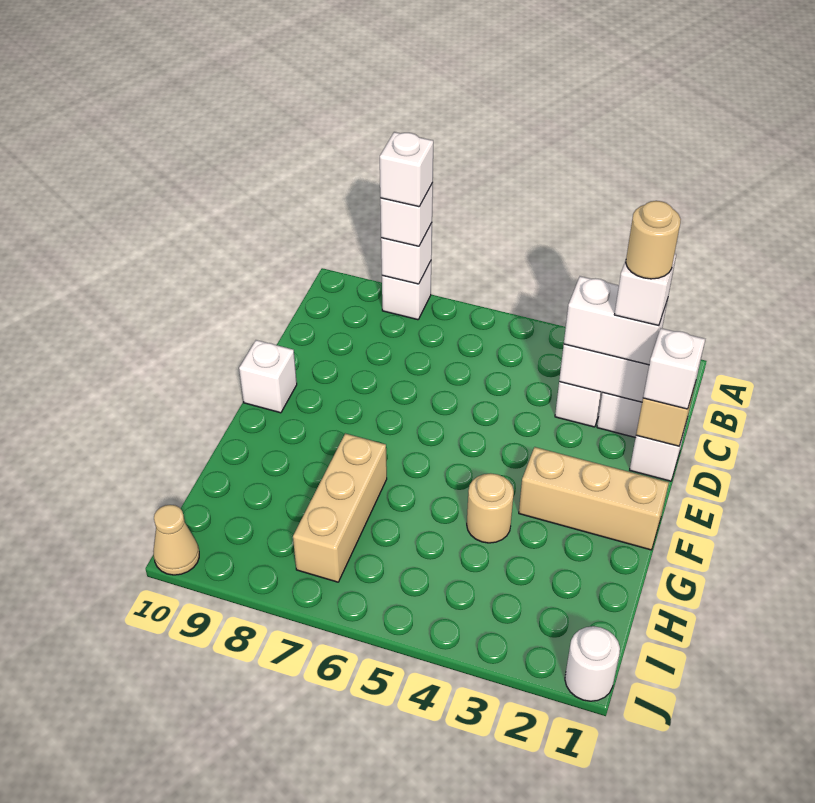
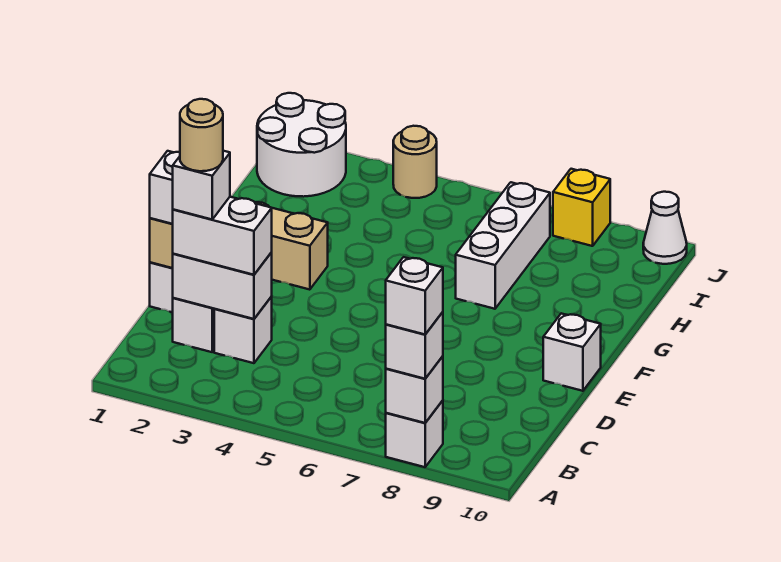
tan 1x1 round brick [467,474,514,543] -> tan 1x1 round brick moved to [393,126,437,198]
tan 1x3 brick [293,434,387,582] -> white 1x3 brick [456,182,550,309]
white 1x1 round brick [565,626,620,701] -> white 2x2 round brick [257,93,346,197]
none -> yellow 1x1 brick [553,169,610,246]
tan 1x1 cone [153,505,199,575] -> white 1x1 cone [643,192,687,264]

